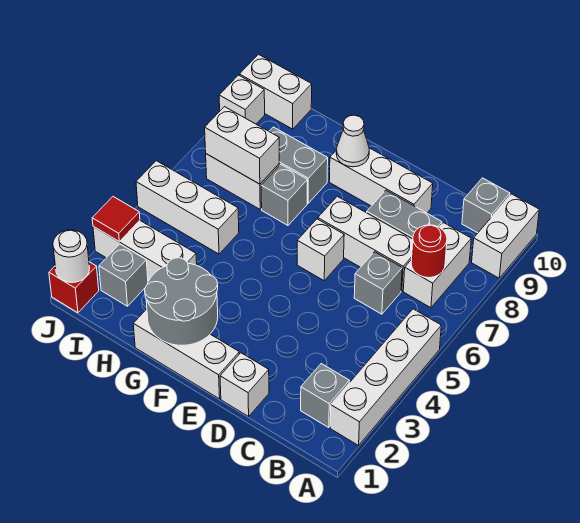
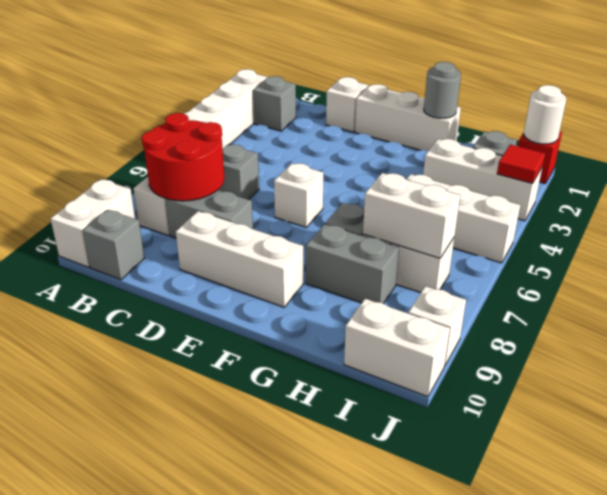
red 1x1 round brick [411,225,447,278] -> red 2x2 round brick [142,113,224,201]
white 1x3 brick [318,196,413,291] -> none
grey 2x2 round brick [145,258,218,345] -> grey 1x1 round brick [424,62,461,118]
white 1x1 cone [336,115,369,167] -> none

